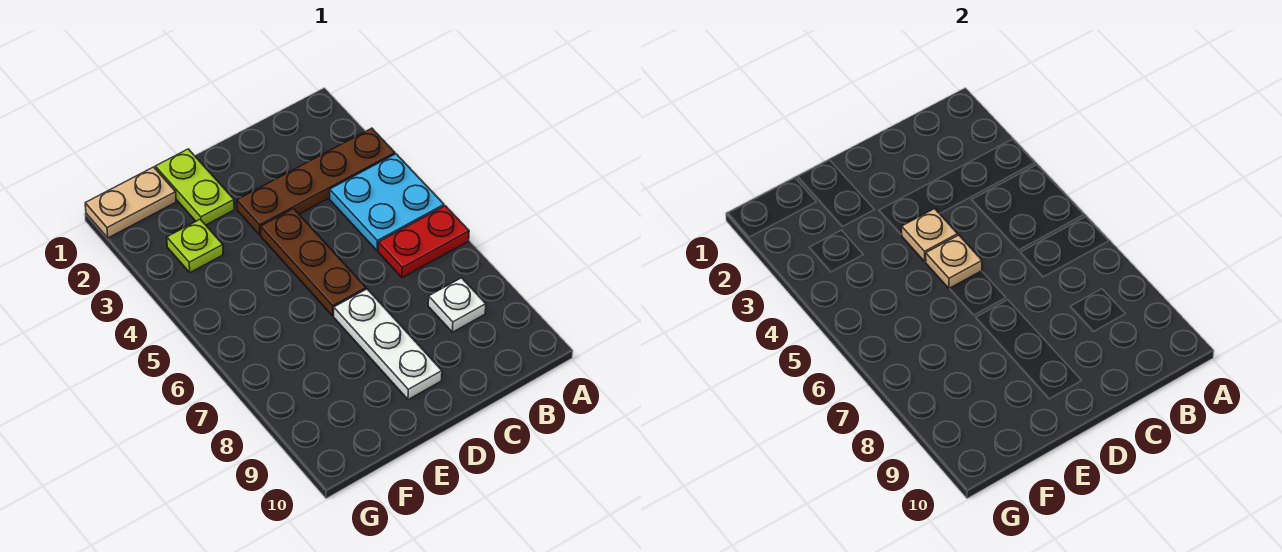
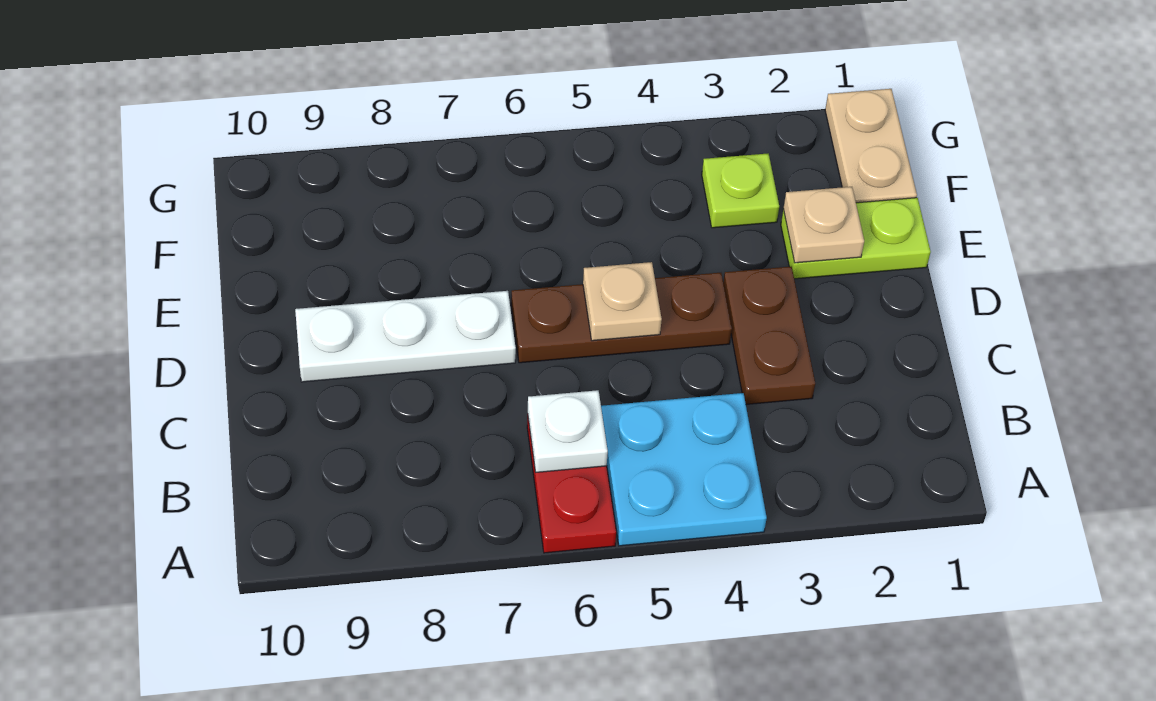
brown 1x4 plate [237,128,395,235] -> brown 1x2 plate [723,267,815,404]
white 1x1 plate [428,278,486,332] -> white 1x1 plate moved to [528,390,608,472]
tan 1x1 plate [902,209,958,262] -> tan 1x1 plate moved to [783,187,864,263]

